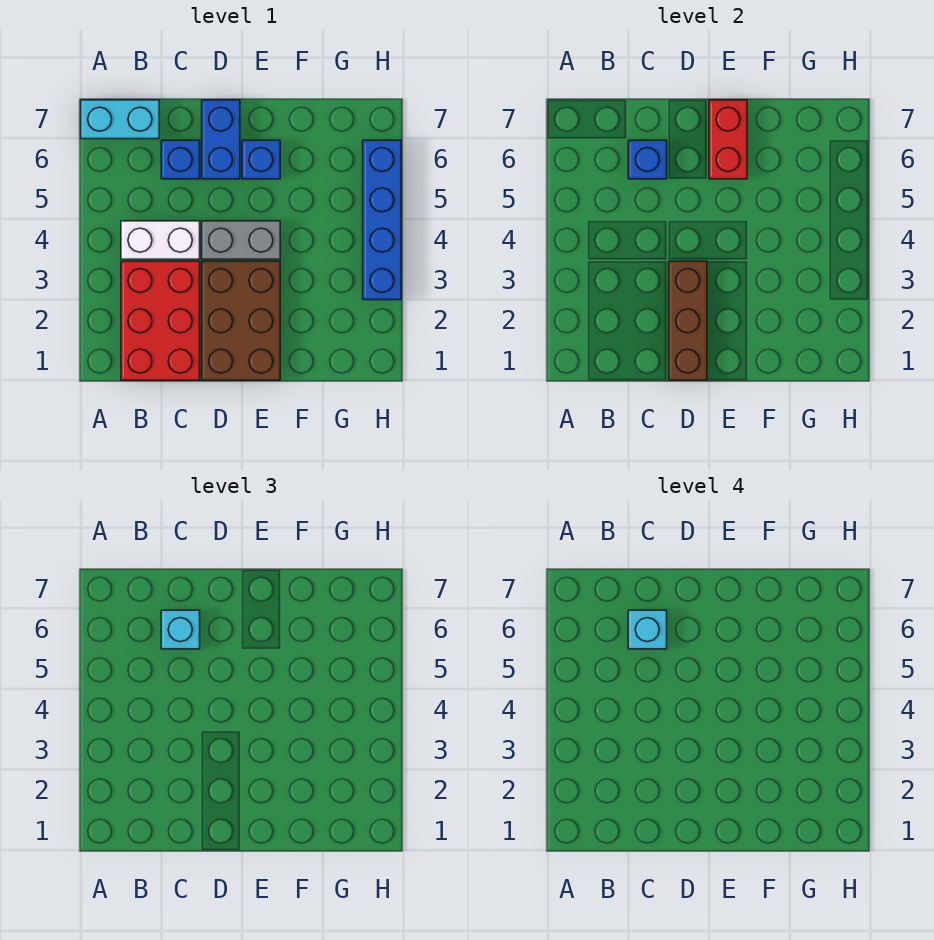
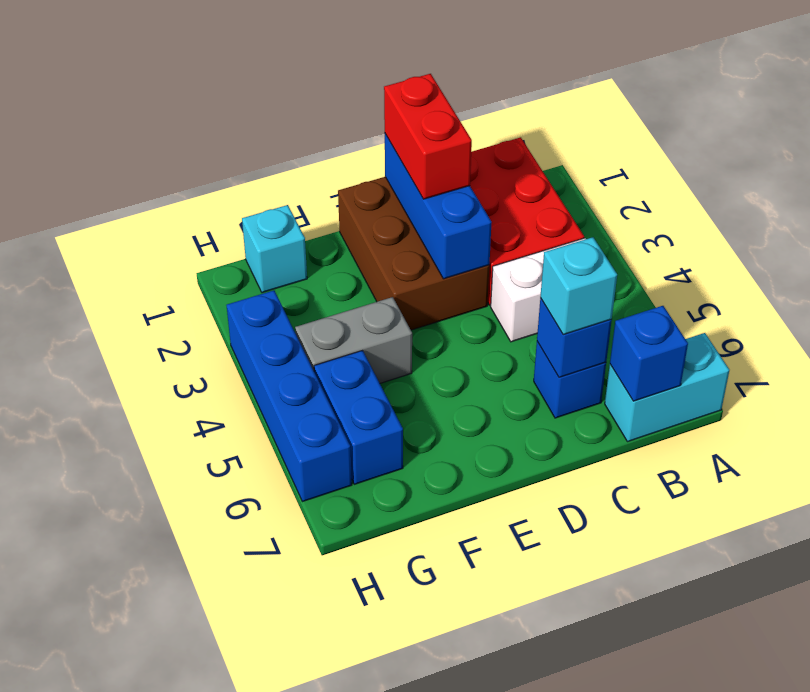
cyan 1x1 brick [628,610,667,649] -> cyan 1x1 brick moved to [242,205,307,293]
brown 1x3 brick [669,261,707,380] -> blue 1x3 brick [385,134,492,279]
grey 1x2 brick [202,221,280,259] -> grey 1x2 brick moved to [295,297,412,383]
blue 1x2 brick [202,100,240,179] -> blue 1x2 brick moved to [314,351,403,484]
blue 1x1 brick [242,140,280,179] -> blue 1x1 brick moved to [610,306,688,401]
red 1x2 brick [709,100,747,179] -> red 1x2 brick moved to [384,74,472,199]

